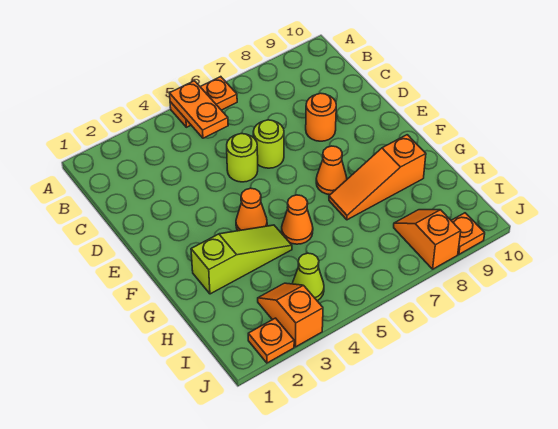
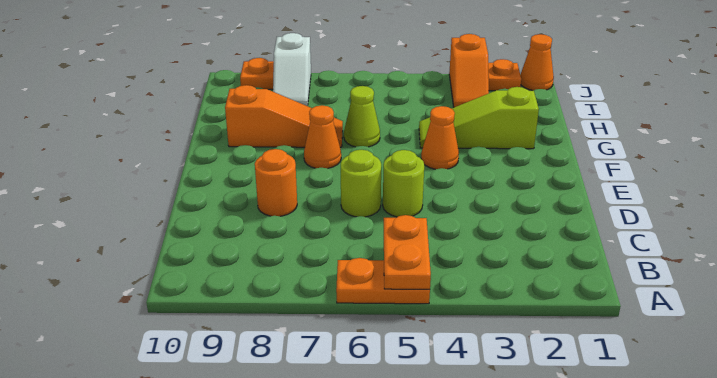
orange 1x1 cone [282,195,313,244] -> orange 1x1 cone moved to [520,34,554,91]
lime 1x1 cone [293,253,324,301] -> lime 1x1 cone moved to [344,86,380,147]
orange 1x2 slope [394,210,461,269] -> white 1x2 slope [273,33,311,106]

